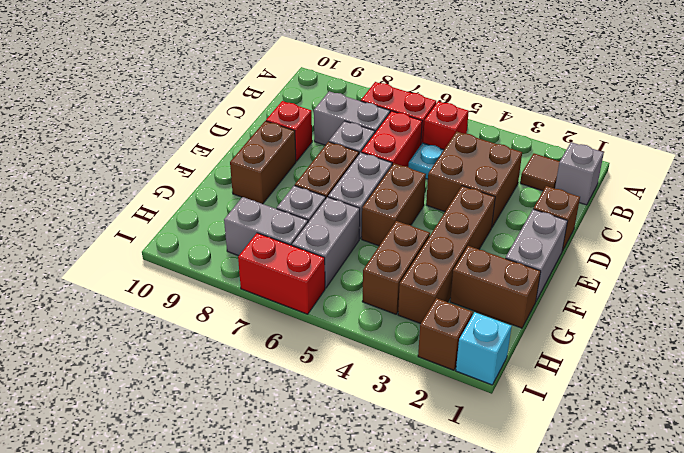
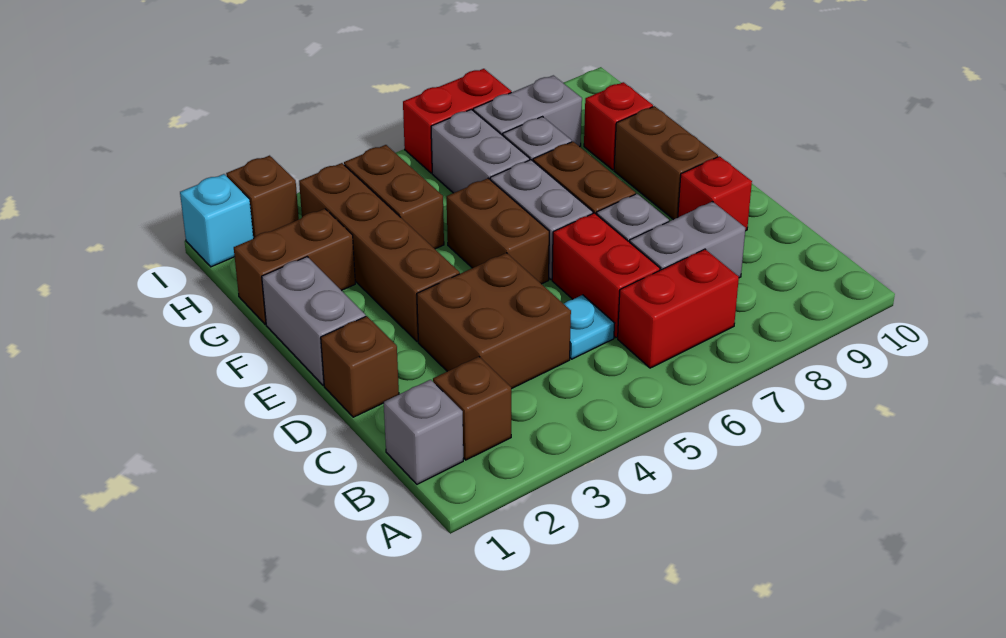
brown 1x1 tile [520,153,560,191] -> brown 1x1 brick [433,357,511,460]
red 1x1 brick [423,101,469,149] -> red 1x1 brick moved to [584,82,653,170]

